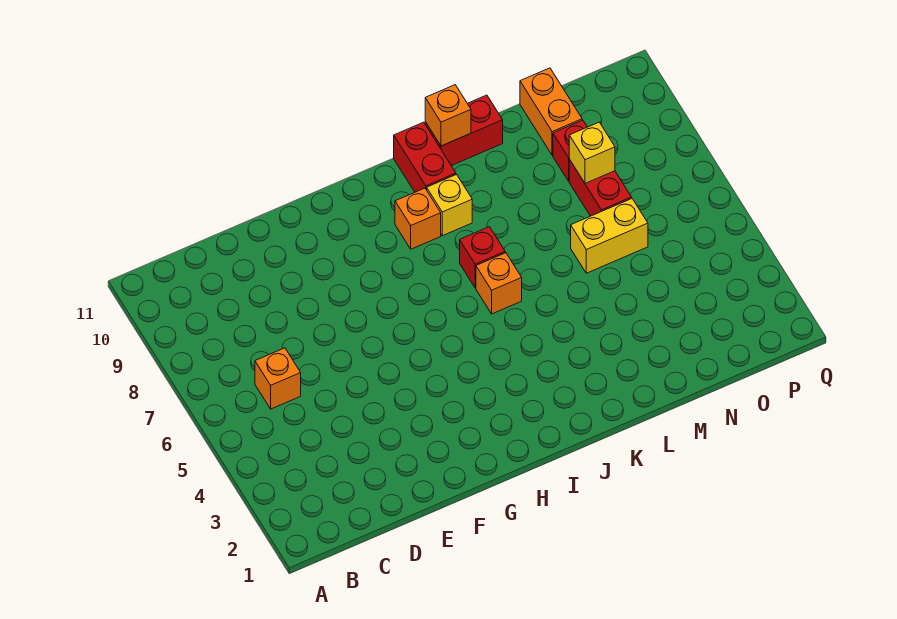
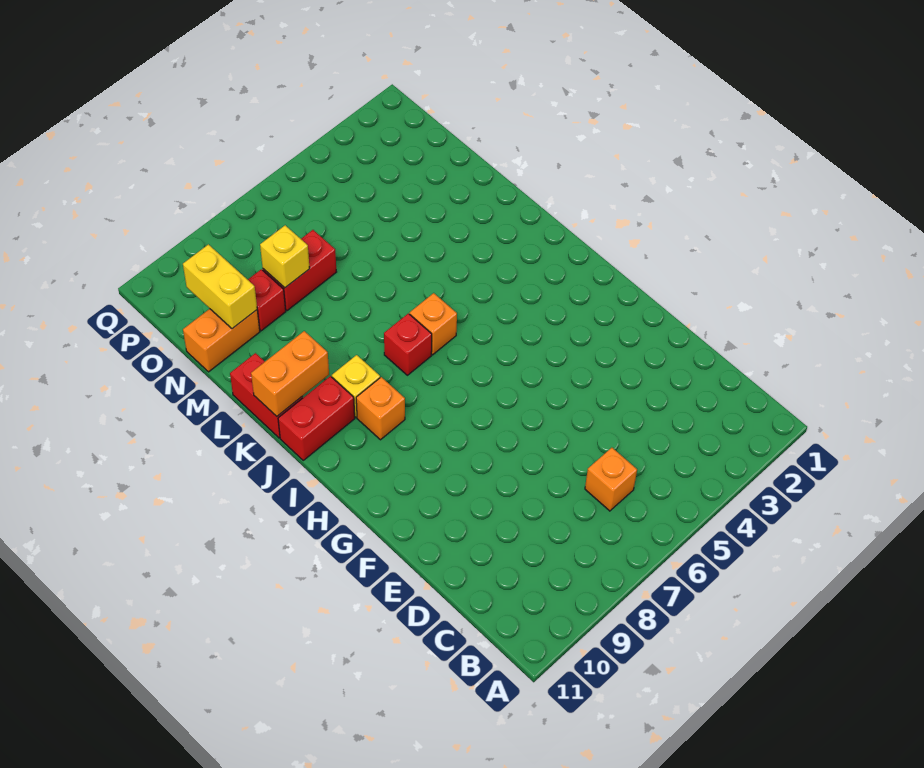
orange 1x1 brick [425,85,471,146] -> orange 1x2 brick [251,331,329,416]
yellow 1x2 brick [571,199,648,273] -> yellow 1x2 brick moved to [183,244,257,329]

